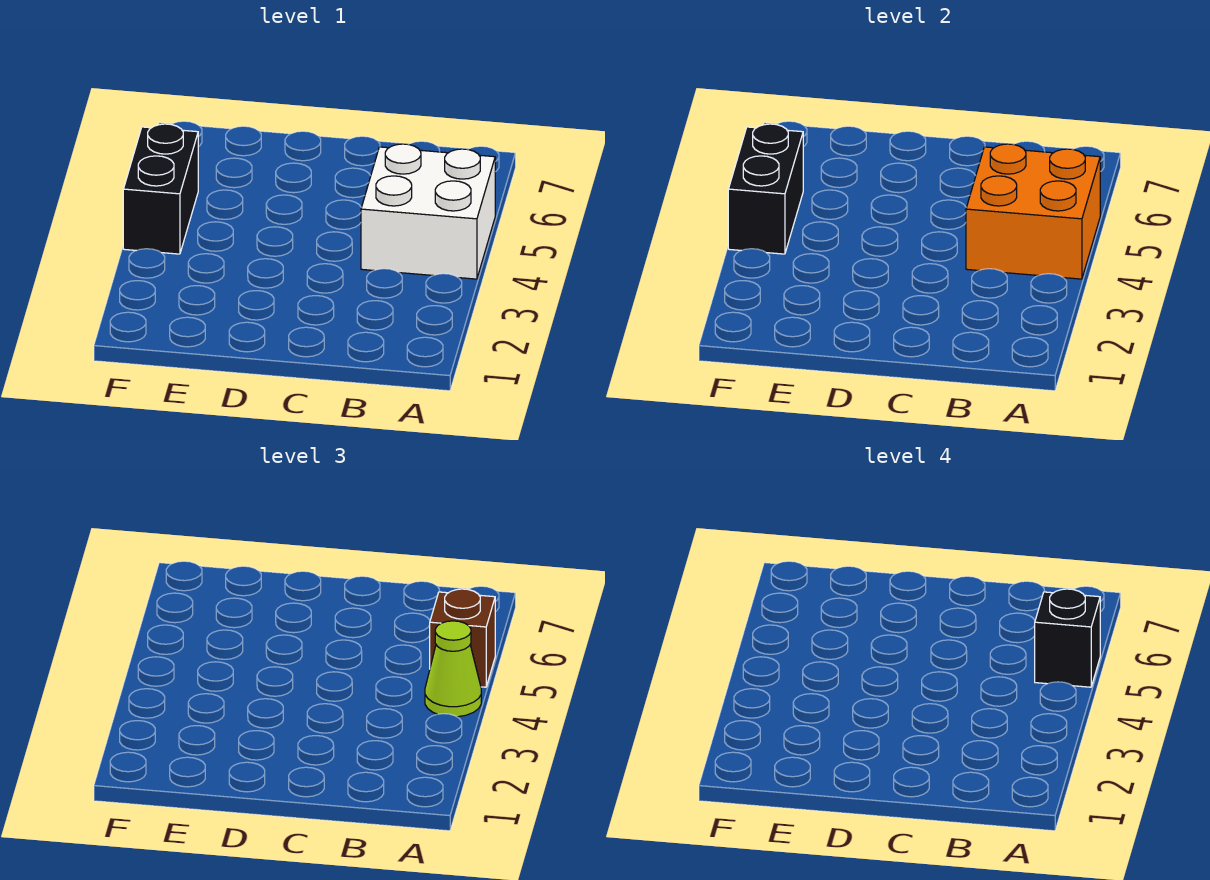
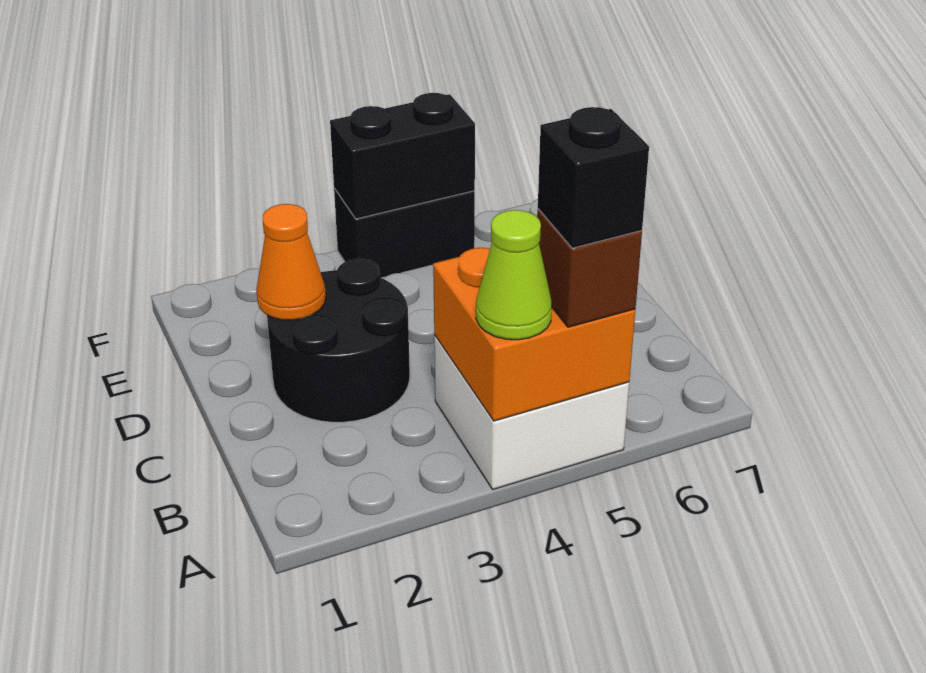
none -> black 2x2 round brick [267,259,410,422]
none -> orange 1x1 cone [256,204,326,320]

